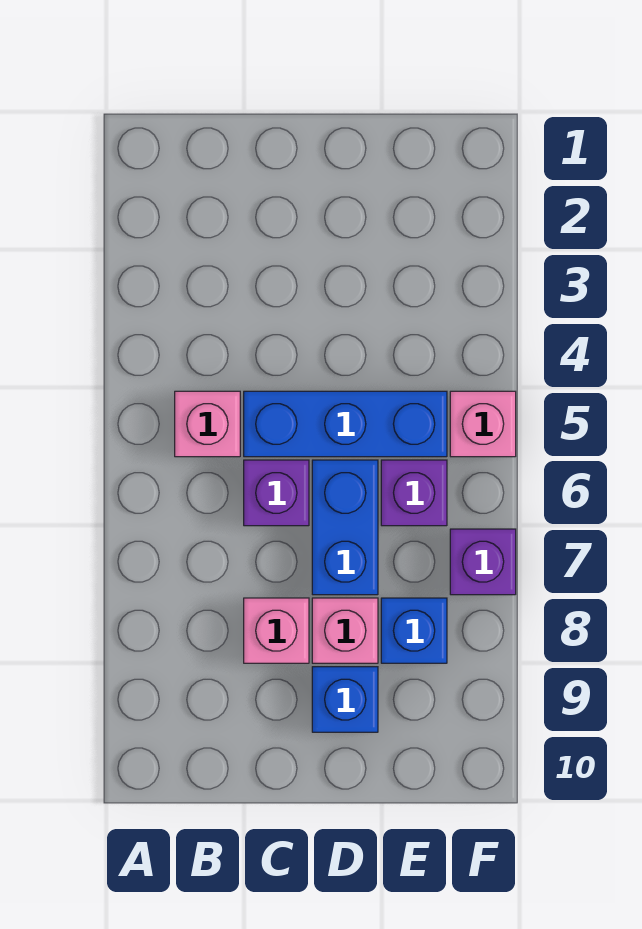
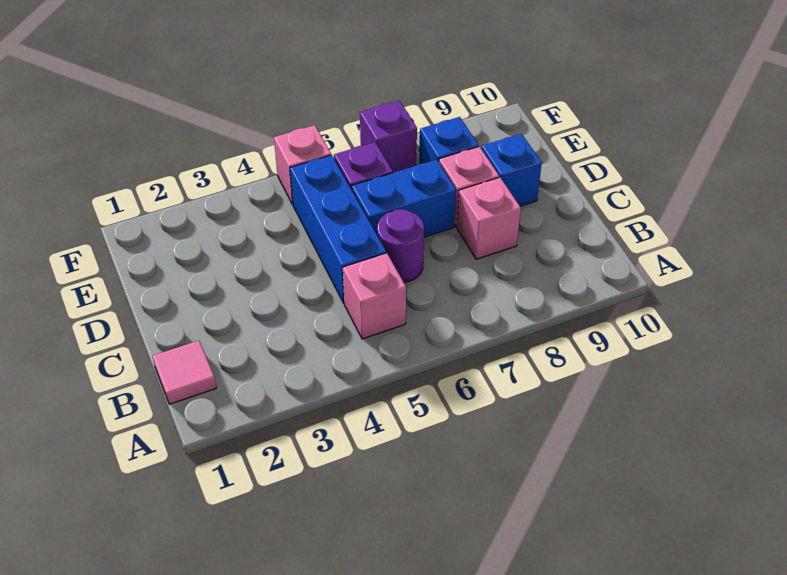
none -> pink 1x1 tile [152,341,216,404]
purple 1x1 brick [244,460,309,526] -> purple 1x1 round brick [377,209,424,282]

